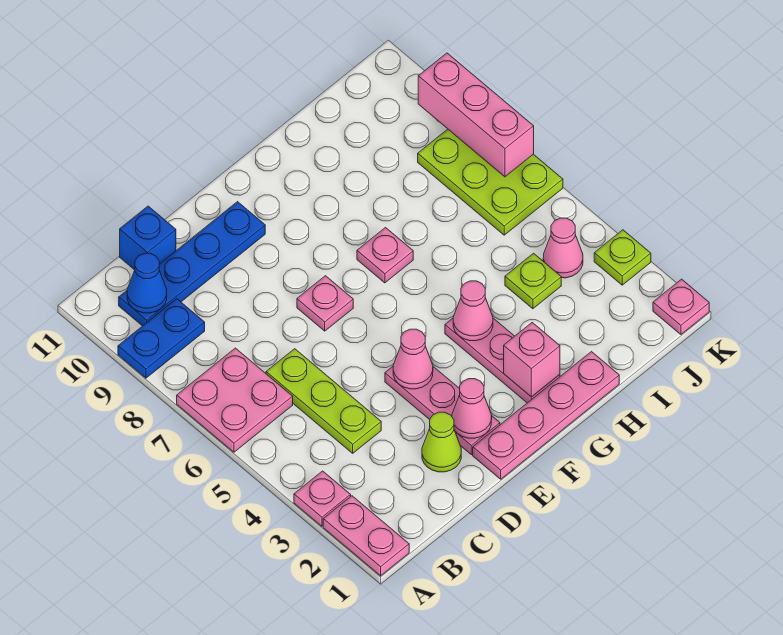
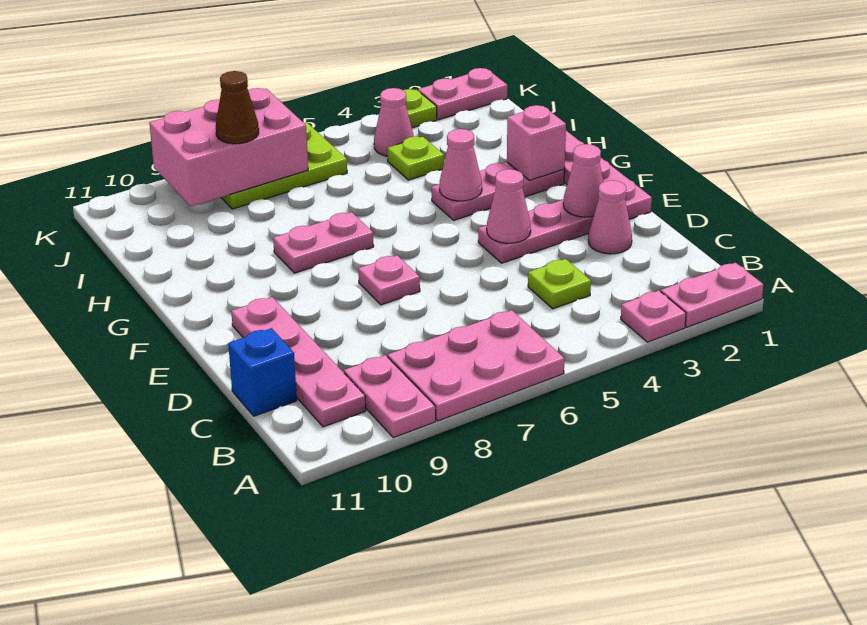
pink 2x2 plate [177,348,293,452] -> pink 2x3 plate [388,310,564,421]
blue 1x2 plate [118,299,205,378] -> pink 1x2 plate [344,355,436,438]
blue 1x4 plate [119,202,265,326] -> pink 1x4 plate [231,297,366,427]
blue 1x1 cone [127,253,167,313] -> none
lime 1x3 plate [266,349,381,453] -> lime 1x1 plate [528,259,591,309]
lime 1x1 cone [422,412,461,472] -> pink 1x1 cone [588,180,632,254]
pink 1x1 plate [357,228,413,283] -> pink 1x2 plate [273,212,374,273]
none -> brown 1x1 cone [216,71,259,144]
pink 1x1 plate [653,279,709,334] -> pink 1x2 plate [418,68,507,120]
pink 1x3 brick [418,53,534,177] -> pink 2x3 brick [150,88,308,206]

